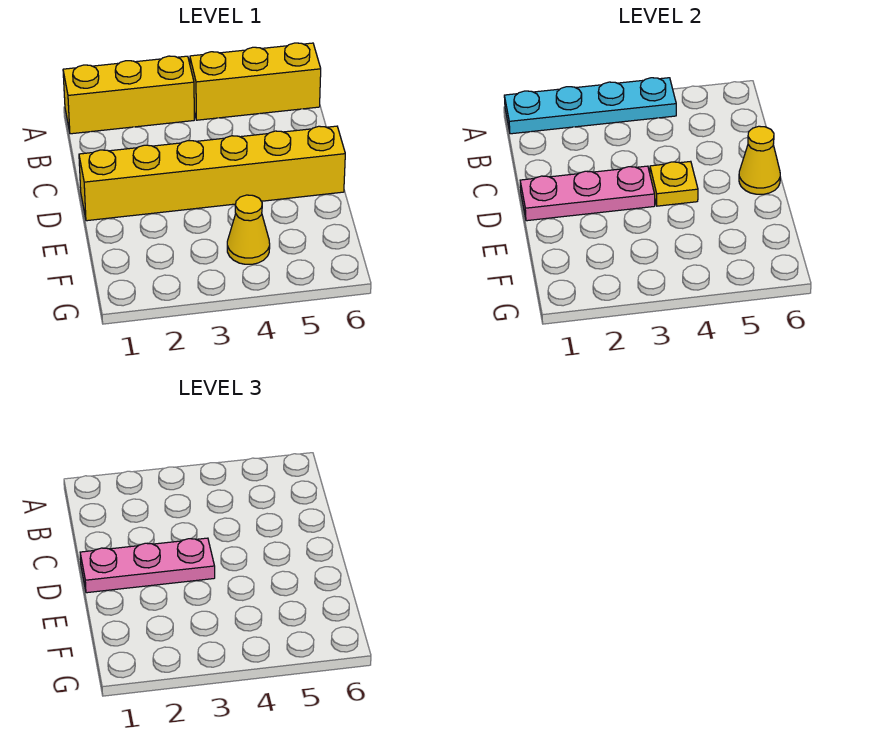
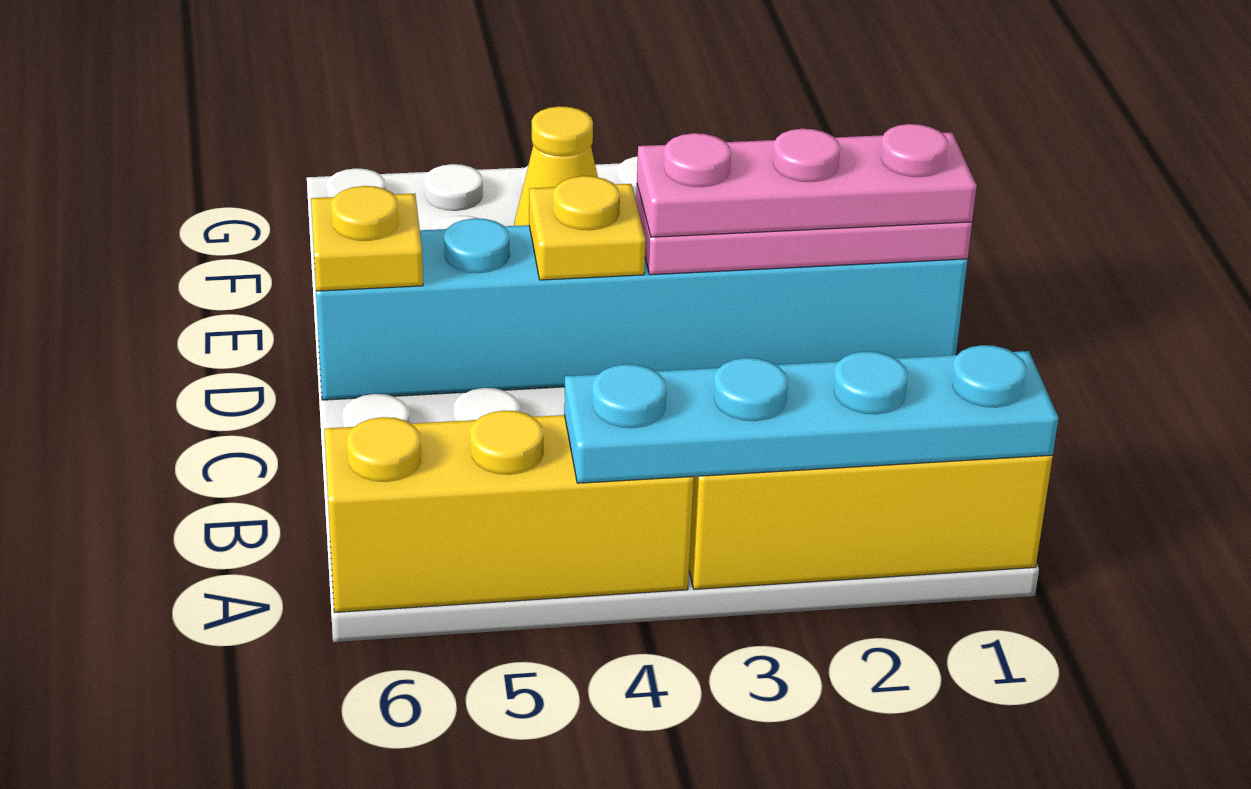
yellow 1x6 brick [79,126,345,221] -> cyan 1x6 brick [314,218,967,400]
yellow 1x1 cone [739,126,780,194] -> yellow 1x1 plate [311,186,423,291]

